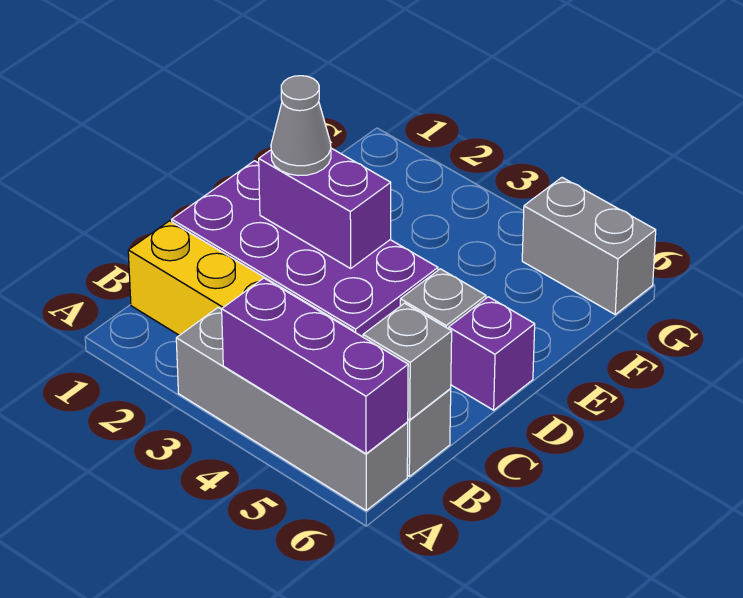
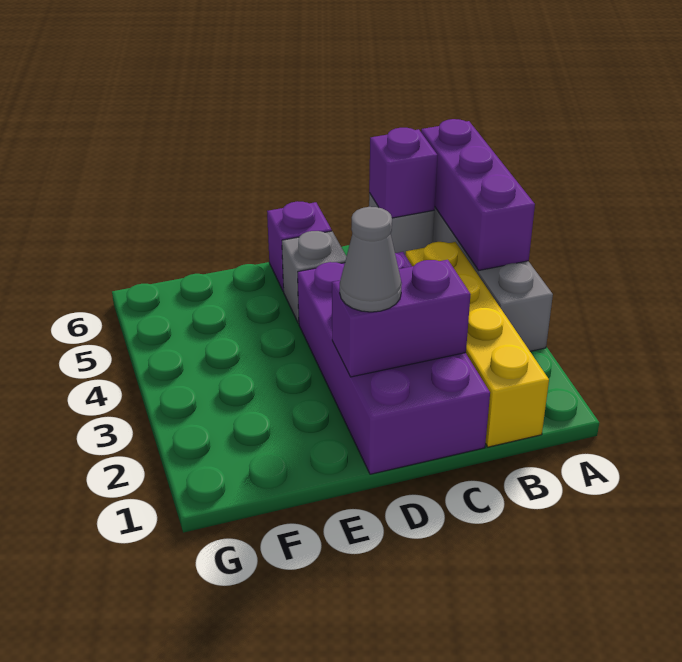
grey 1x1 brick [363,303,452,420] -> purple 1x1 brick [369,128,437,218]
purple 1x2 brick [259,148,391,268] -> purple 1x2 brick turned to [332,260,470,377]
grey 1x2 brick [522,178,656,314] -> none

